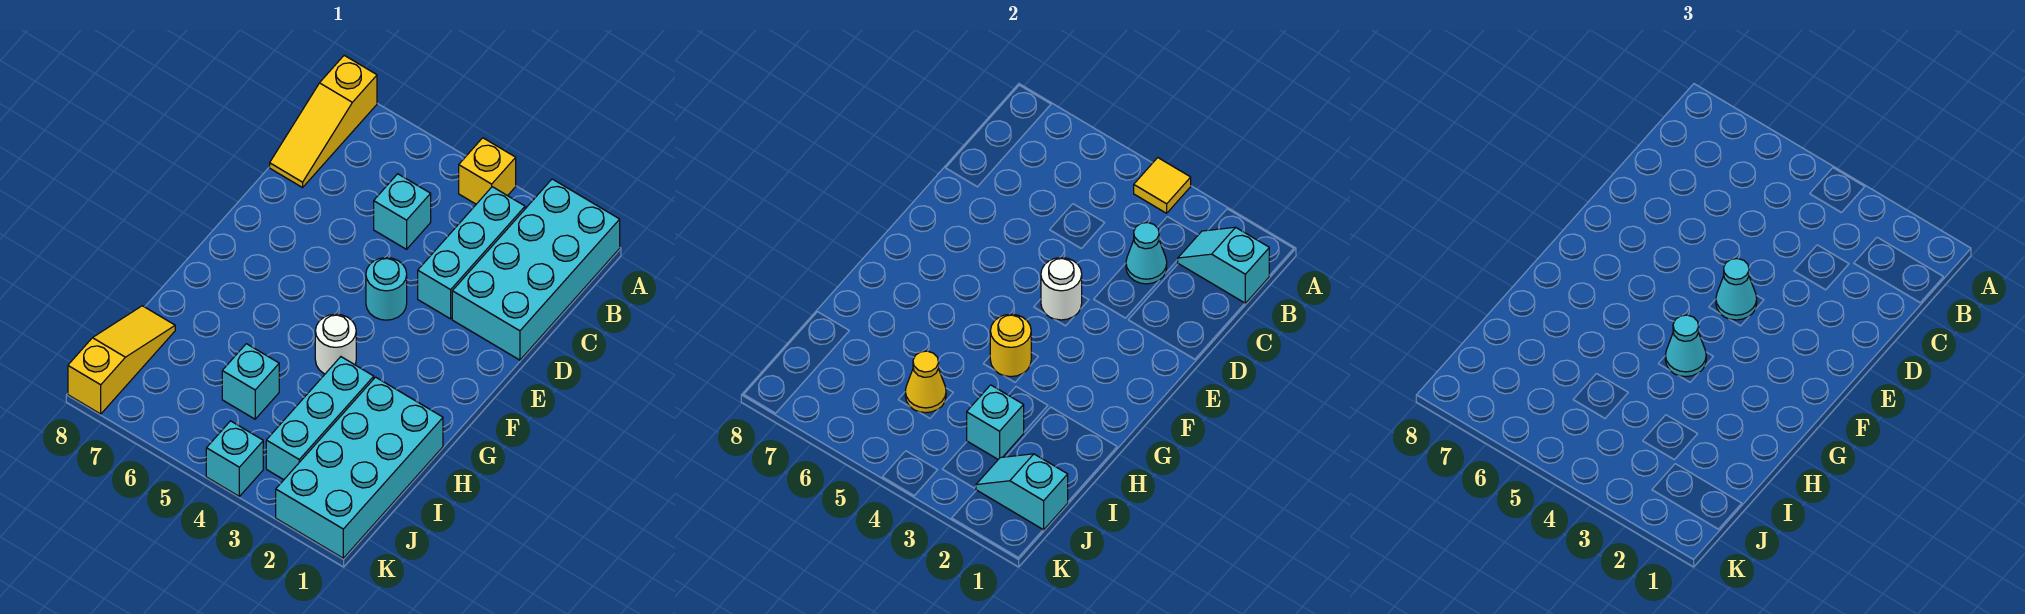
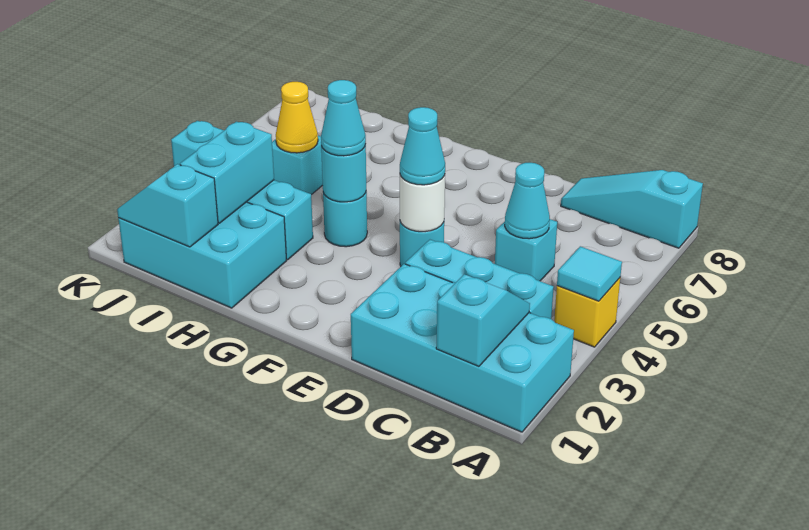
yellow 1x1 tile [1134,158,1191,213] -> cyan 1x1 tile [557,246,622,301]
yellow 1x3 slope [270,55,377,188] -> cyan 1x3 slope [561,170,703,248]
cyan 1x1 cone [1126,223,1167,284] -> cyan 1x1 cone moved to [505,163,550,239]
white 1x1 round brick [315,314,356,374] -> cyan 1x1 round brick [323,192,367,247]
yellow 1x1 round brick [990,314,1031,377] -> cyan 1x1 round brick [321,144,366,202]
cyan 2x4 brick [276,377,443,558] -> cyan 2x3 brick [118,202,287,308]
cyan 1x1 brick [967,385,1024,459] -> cyan 1x2 brick [180,122,274,223]
yellow 1x3 slope [68,306,175,414] -> none
cyan 1x2 slope [976,454,1068,530] -> cyan 1x2 slope turned to [117,164,218,247]

